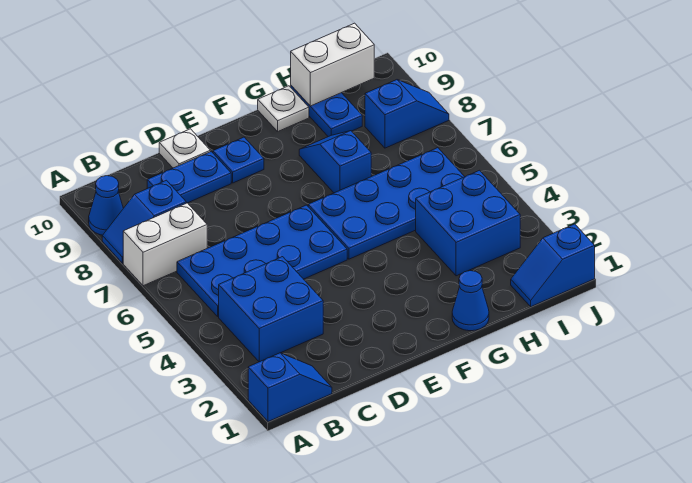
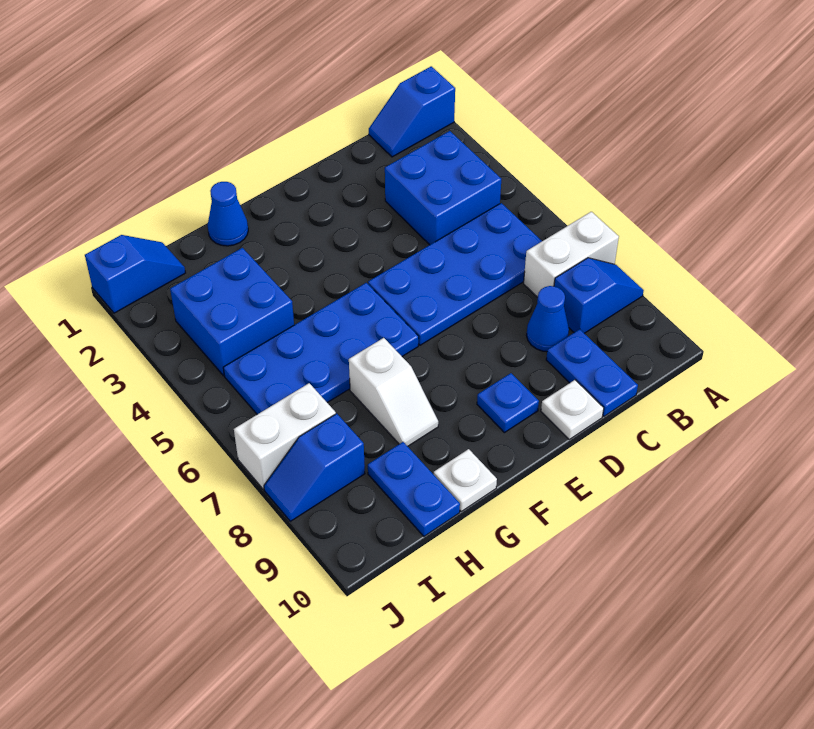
blue 1x1 cone [89,176,123,235] -> blue 1x1 cone moved to [526,286,569,352]
blue 1x2 plate [147,152,231,203] -> blue 1x2 plate turned to [546,329,638,416]
blue 1x2 slope [299,131,371,193] -> white 1x2 slope [349,338,438,446]
white 1x2 brick [291,23,374,106] -> white 1x2 brick moved to [234,383,336,489]

